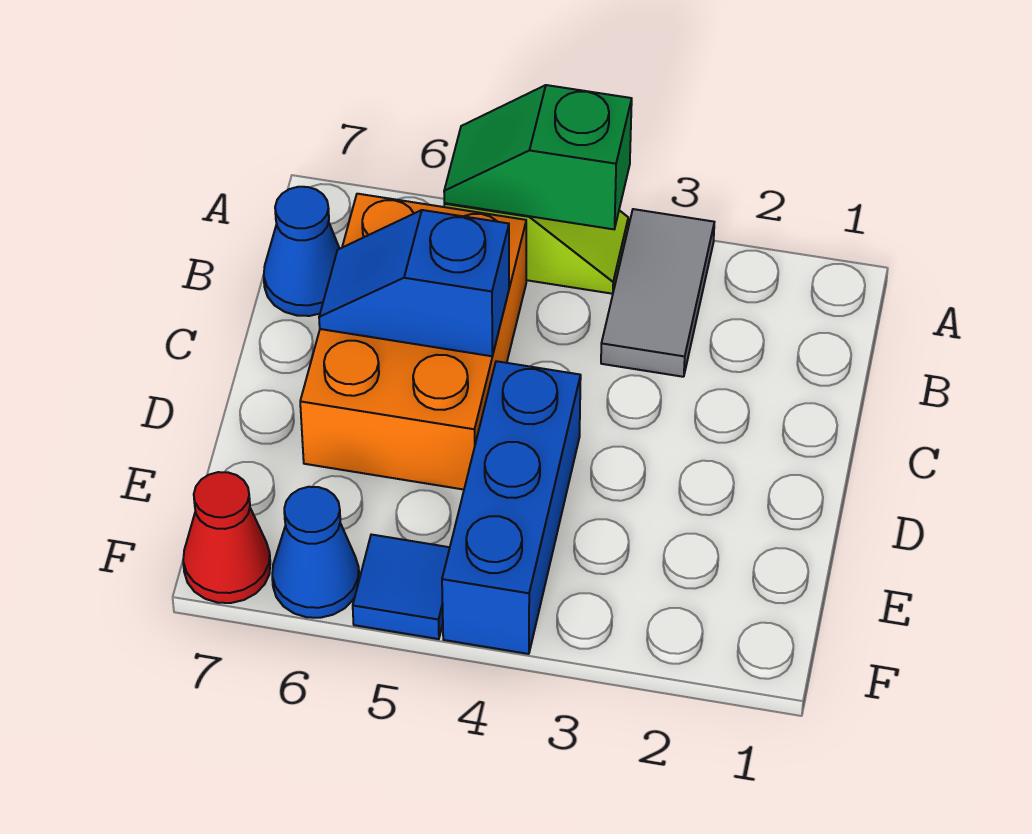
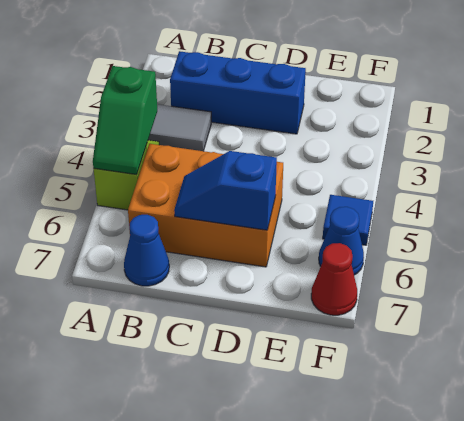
blue 1x2 slope [319,210,509,356] -> blue 1x2 slope turned to [174,151,277,230]
blue 1x3 brick [442,361,581,654] -> blue 1x3 brick moved to [170,51,306,134]

